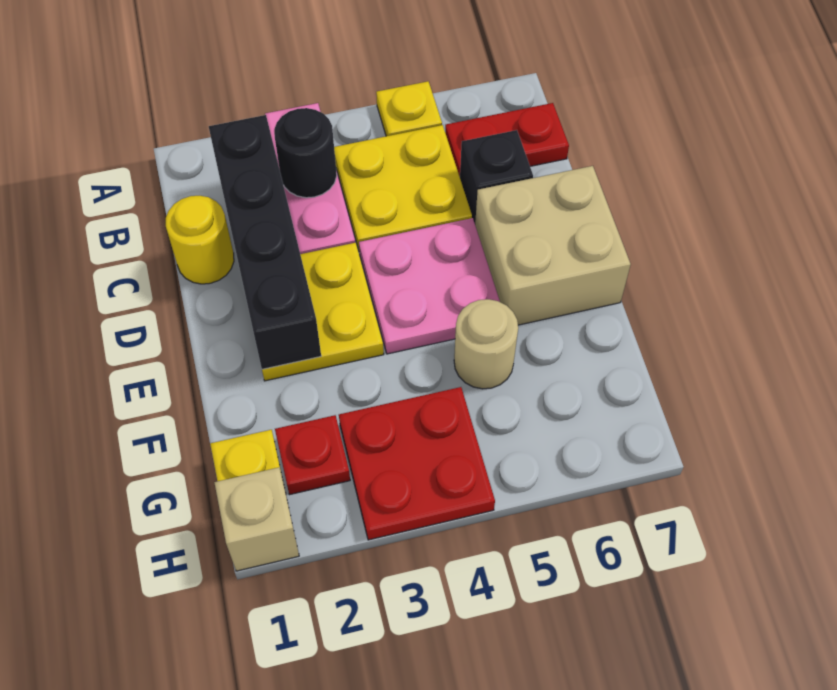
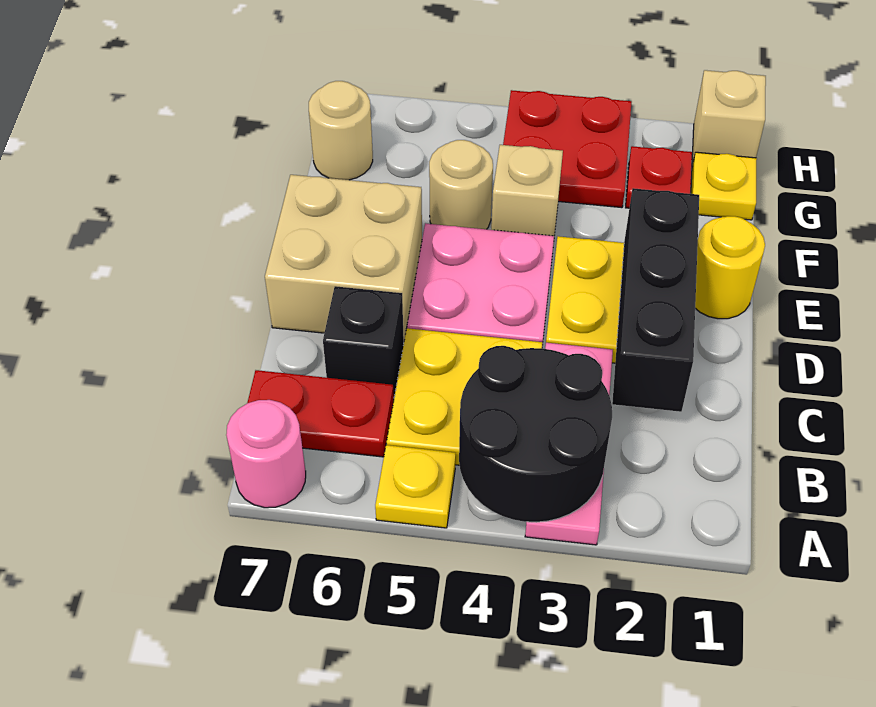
none -> pink 1x1 round brick [226,400,306,508]
black 1x4 brick [209,115,321,369] -> black 1x3 brick [612,188,699,412]
black 1x1 round brick [274,108,337,198] -> black 2x2 round brick [459,346,612,522]
yellow 1x1 round brick [166,196,234,284] -> yellow 1x1 round brick moved to [695,216,765,319]
none -> tan 1x1 brick [491,145,563,236]
none -> tan 1x1 round brick [309,81,373,180]

